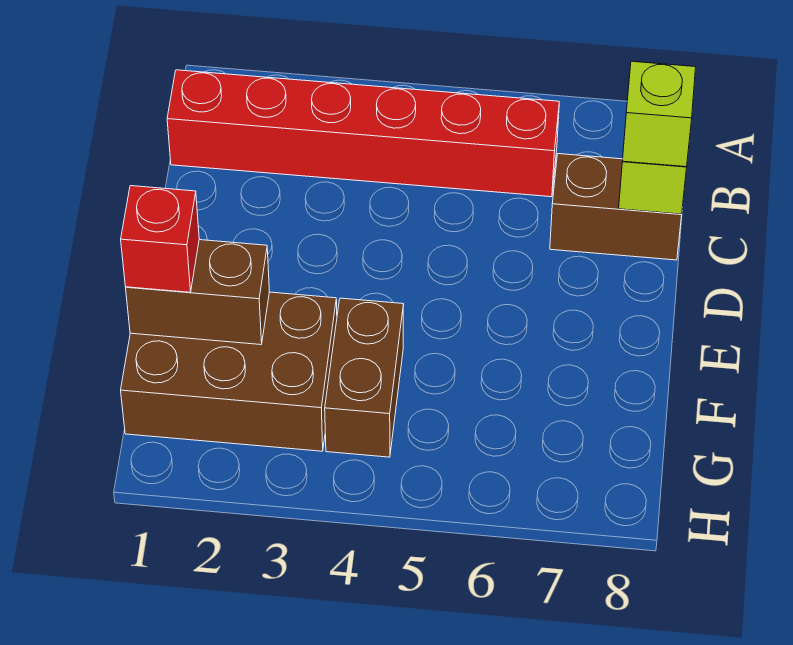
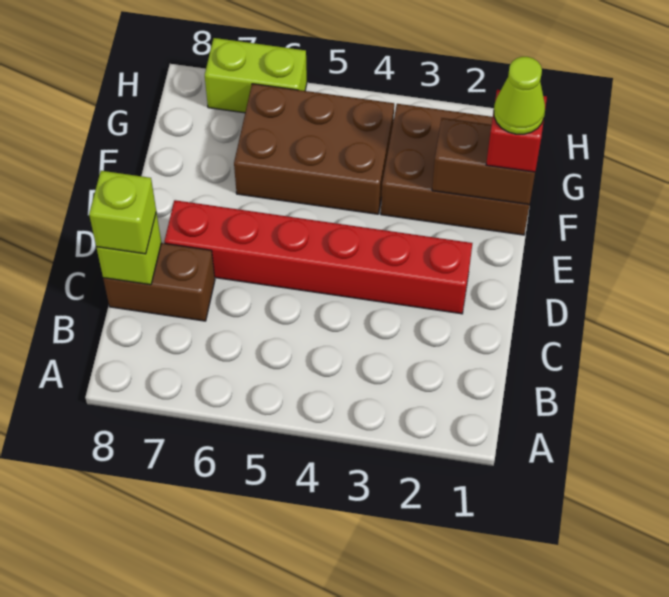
red 1x6 brick [167,70,559,197] -> red 1x6 brick moved to [164,200,472,314]
none -> lime 1x1 cone [494,57,545,134]
brown 1x2 brick [325,298,404,457] -> brown 2x3 brick [234,84,394,214]
none -> lime 1x2 brick [205,38,307,113]

